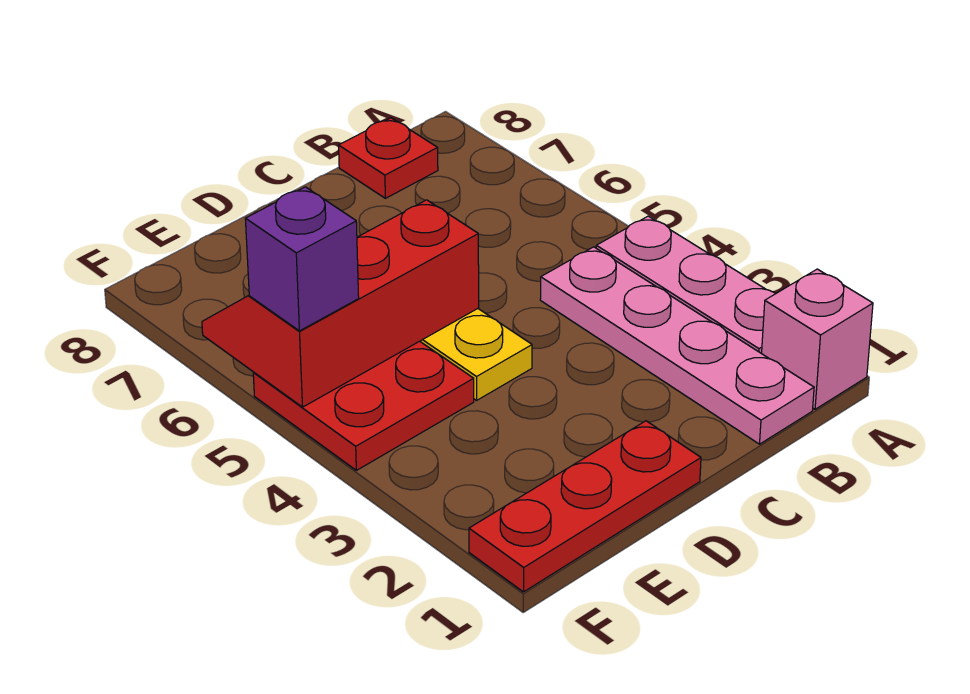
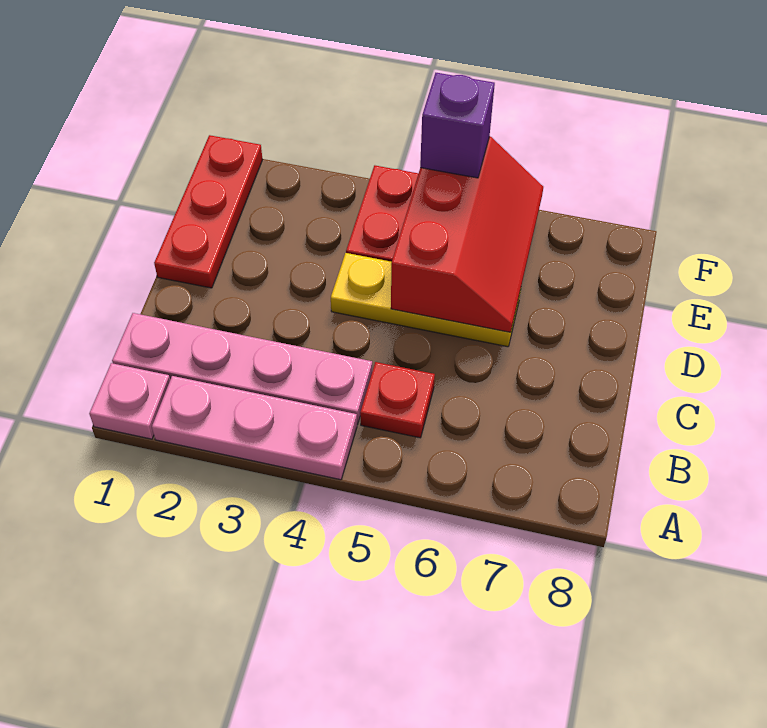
pink 1x1 brick [762,269,873,409] -> pink 1x1 plate [89,363,170,439]
red 1x1 plate [339,118,438,198] -> red 1x1 plate moved to [360,362,435,438]

